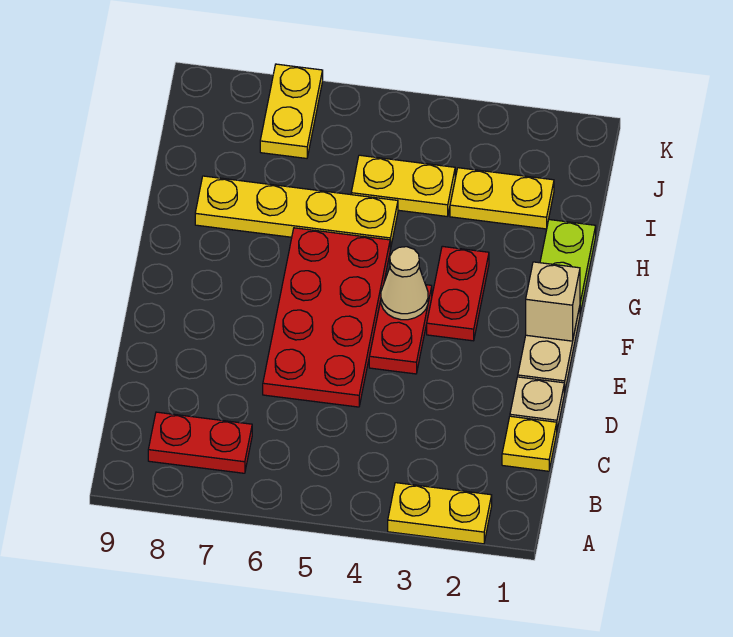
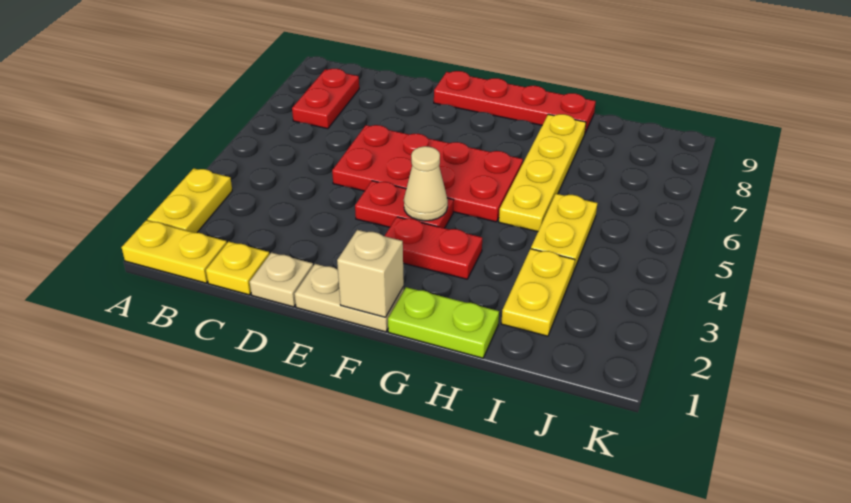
none -> red 1x4 plate [434,71,596,133]
yellow 1x2 plate [260,64,323,158] -> yellow 1x2 plate moved to [121,220,227,283]

